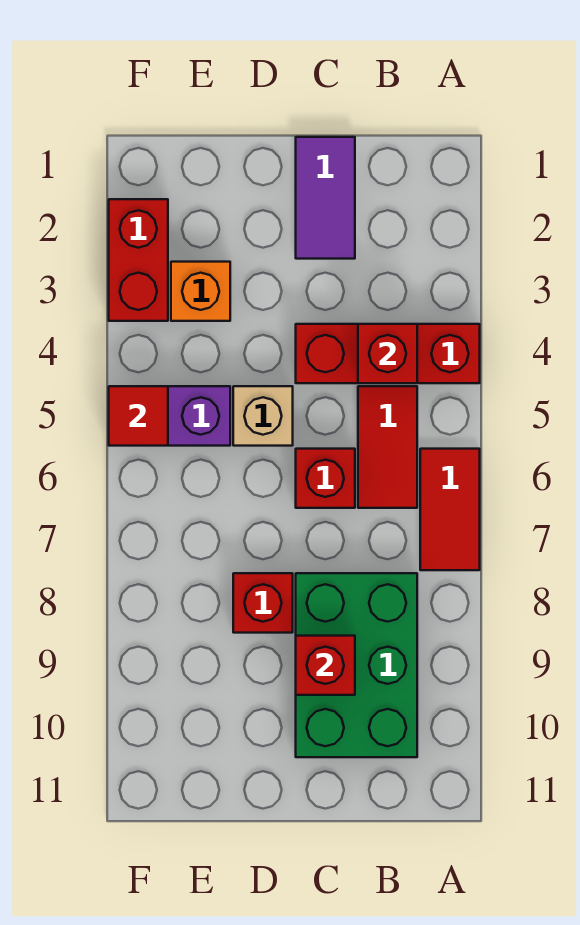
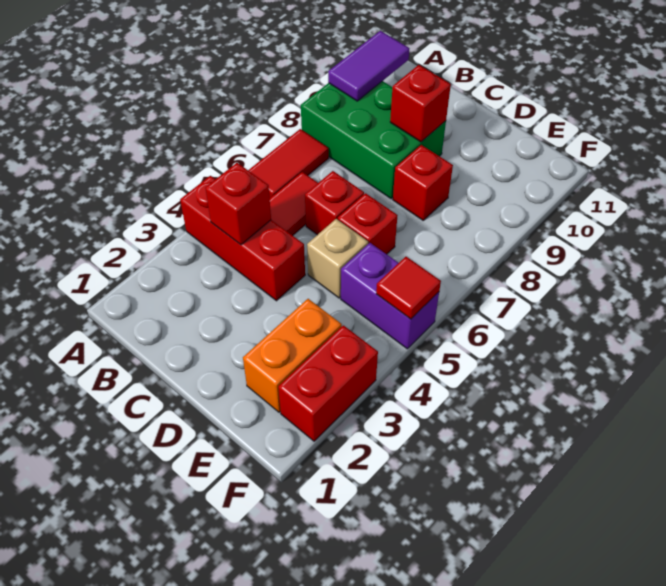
green 2x3 brick [296,573,417,757] -> green 2x3 brick turned to [301,81,446,199]
purple 1x2 tile [296,137,355,259] -> purple 1x2 tile moved to [328,31,410,101]
none -> red 1x1 brick [338,193,398,254]
orange 1x1 brick [171,262,230,321] -> orange 1x2 brick [243,299,342,412]

